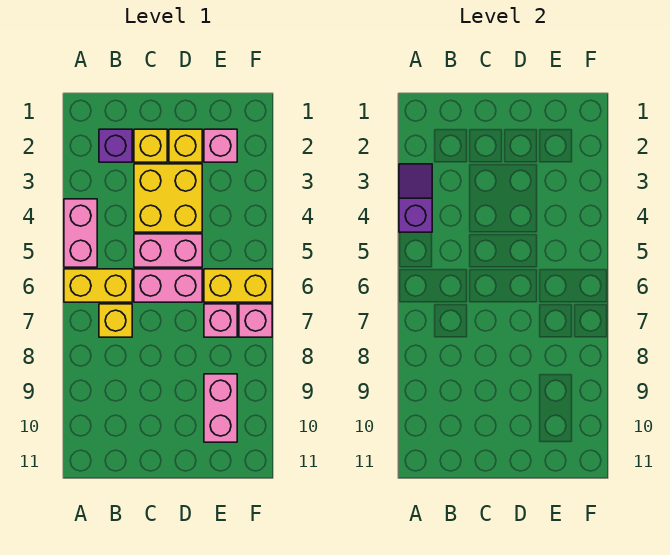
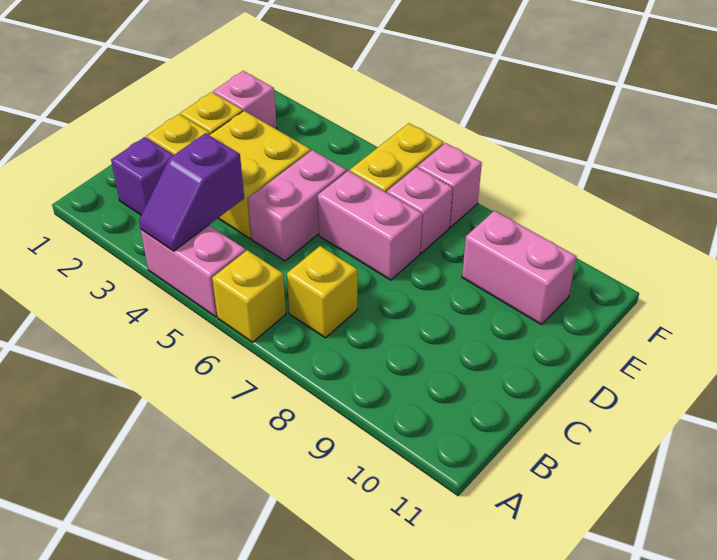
purple 1x2 slope [399,164,432,232] -> purple 1x2 slope turned to [139,133,244,251]
yellow 1x2 brick [64,269,132,302] -> yellow 1x1 brick [212,250,286,342]
pink 1x2 brick [134,269,202,302] -> pink 1x2 brick turned to [318,171,422,280]

